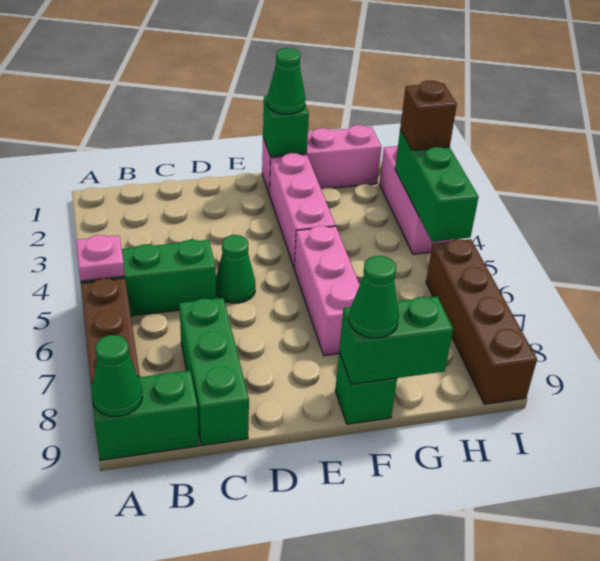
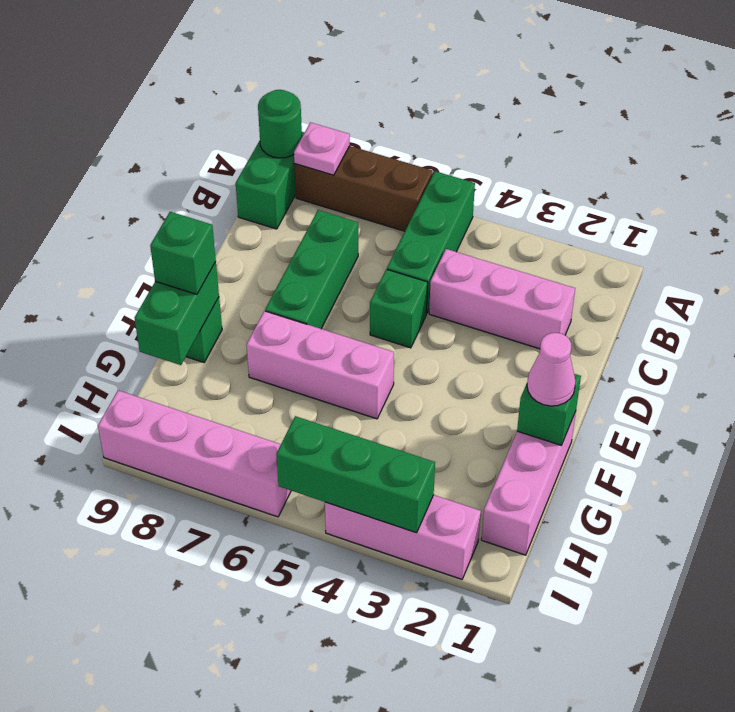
pink 1x1 plate [76,235,125,281] -> pink 1x1 plate moved to [294,122,350,175]
green 1x1 cone [92,335,142,416] -> green 1x1 round brick [258,90,302,158]
green 1x3 brick [179,298,249,445] -> green 1x3 brick turned to [265,210,358,329]
green 1x1 cone [216,235,255,303] -> green 1x1 brick [370,269,428,348]
green 1x1 cone [267,48,305,114] -> pink 1x1 cone [527,333,576,406]
pink 1x3 brick [269,153,335,267] -> pink 1x3 brick moved to [429,249,575,349]
green 1x1 cone [349,256,399,338] -> green 1x1 brick [150,212,216,294]
brown 1x1 brick [400,81,457,150] -> none
brown 1x4 brick [426,239,537,404] -> pink 1x4 brick [98,390,291,517]

